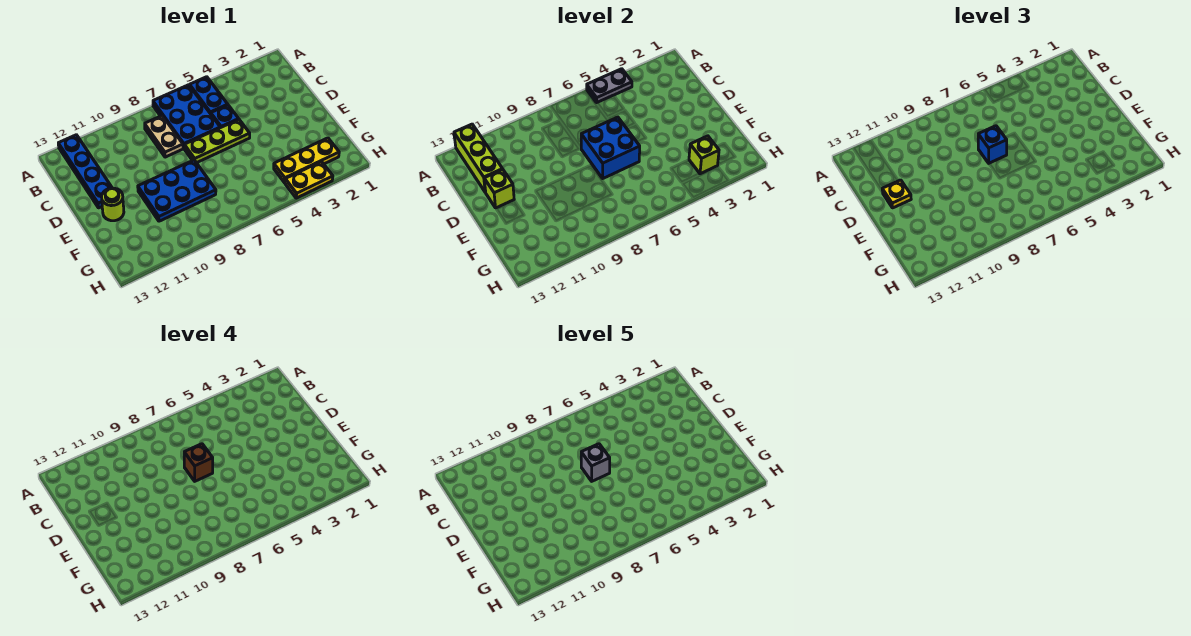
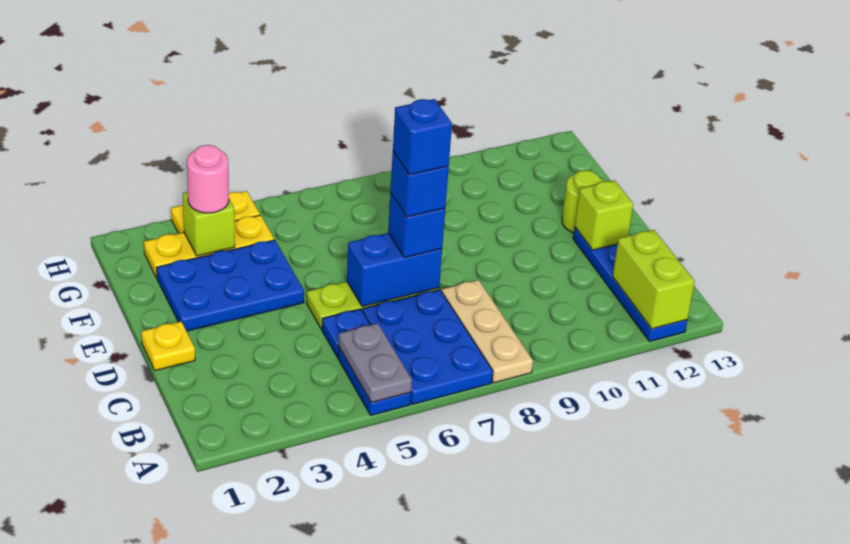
grey 1x2 plate [587,69,632,102] -> grey 1x2 plate turned to [338,323,412,402]
lime 1x3 brick [454,124,503,192] -> lime 1x2 brick [613,230,695,329]
tan 1x2 plate [145,116,183,157] -> tan 1x3 plate [442,280,533,383]
blue 2x2 brick [581,117,640,178] -> blue 1x2 brick [347,233,442,307]
brown 1x1 brick [184,444,213,481] -> blue 1x1 brick [391,151,449,217]
grey 1x1 brick [581,444,610,481] -> blue 1x1 brick [393,99,452,175]
yellow 1x1 plate [882,180,911,208] -> yellow 1x1 plate moved to [141,322,195,371]
blue 2x3 plate [138,160,216,221] -> blue 2x3 plate moved to [157,240,304,331]
none -> pink 1x1 round brick [187,145,229,213]

